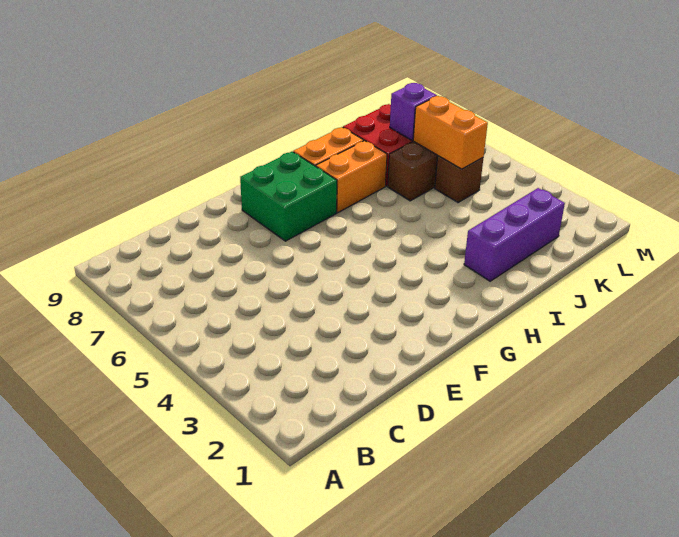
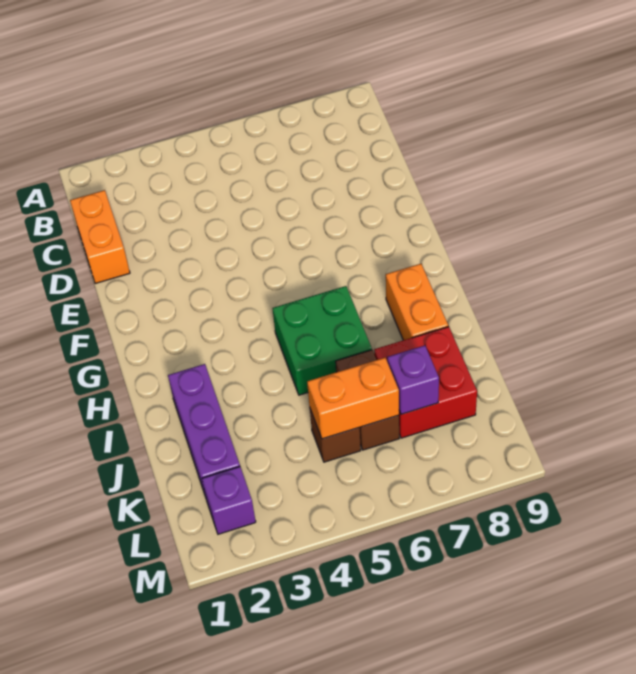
green 2x2 brick [240,152,337,241] -> green 2x2 brick moved to [272,286,372,395]
orange 1x2 brick [316,141,387,212] -> orange 1x2 brick moved to [70,190,130,284]
none -> purple 1x1 brick [202,467,256,534]

